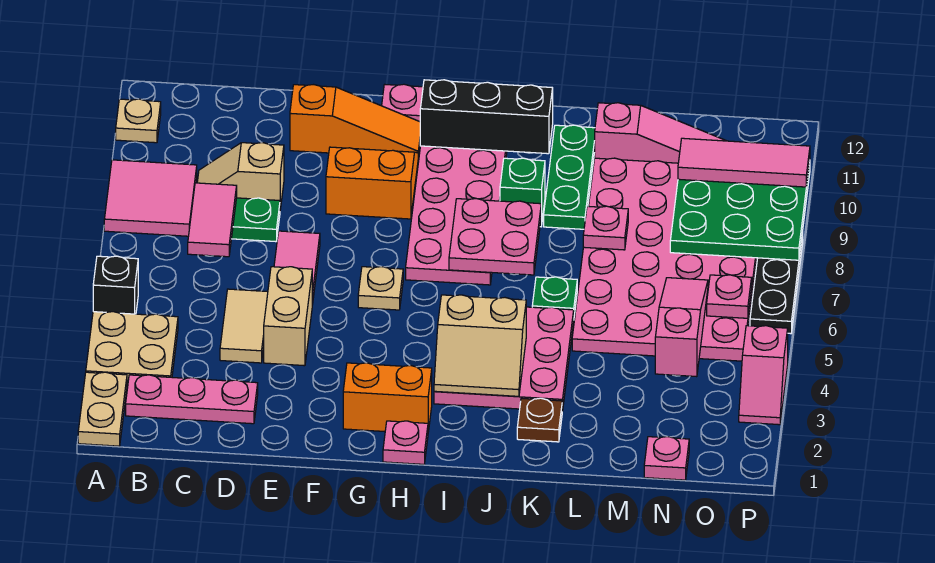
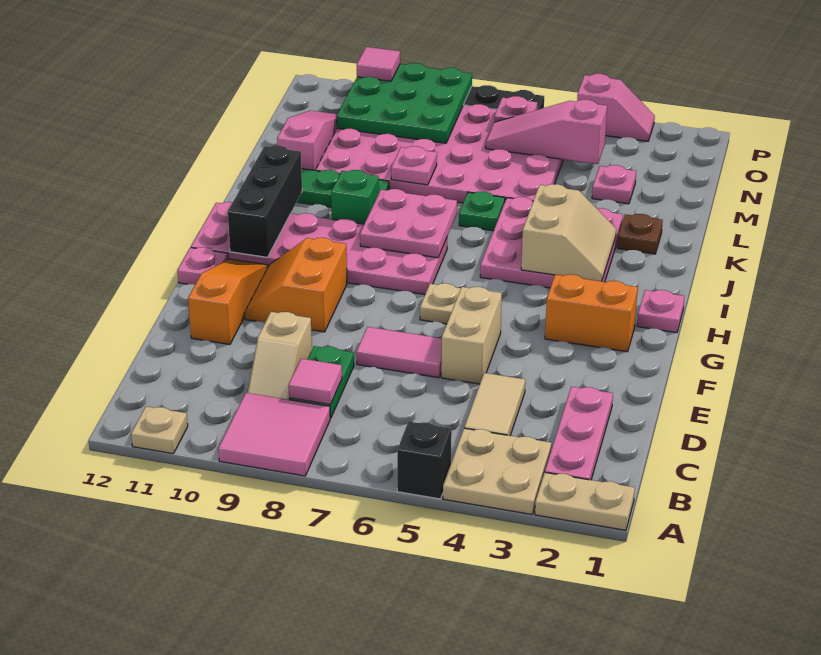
pink 1x2 tile [188,183,237,257] -> pink 1x1 tile [289,359,342,404]
tan 1x2 tile [220,289,268,363] -> tan 1x2 tile turned to [464,373,525,436]
tan 1x2 brick [264,267,312,366] -> tan 1x2 brick turned to [441,287,502,384]
orange 1x2 brick [343,363,432,432] -> orange 1x2 brick turned to [545,275,638,352]
pink 1x1 plate [644,437,689,480] -> pink 1x1 plate moved to [592,165,636,204]
pink 1x3 tile [678,138,810,187] -> pink 1x1 tile [357,47,400,81]

